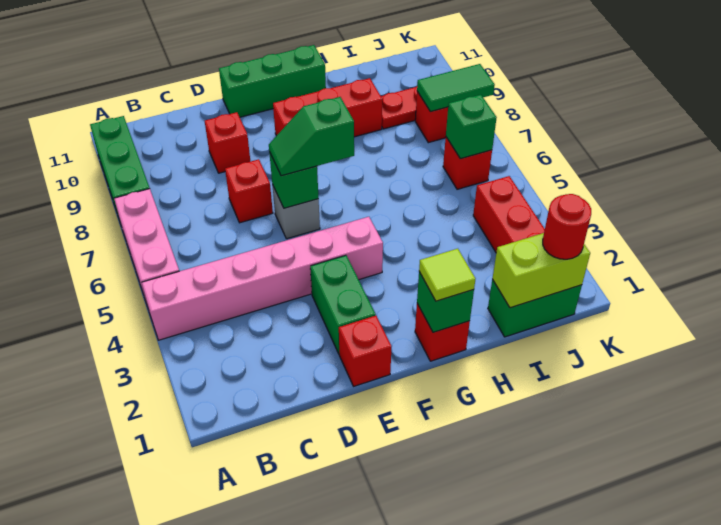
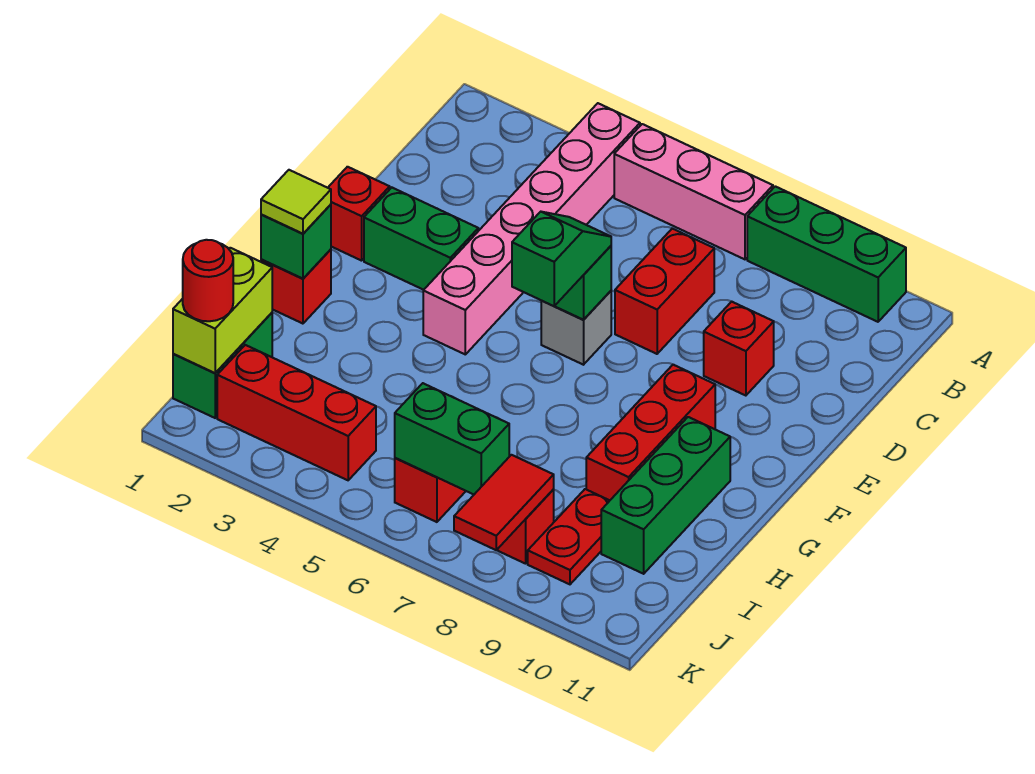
red 1x1 brick [225,159,273,223] -> red 1x2 brick [615,228,714,354]
green 1x3 brick [219,45,326,117] -> green 1x3 brick moved to [601,417,730,574]
green 1x1 brick [446,95,497,159] -> green 1x2 brick [395,383,509,494]
green 1x2 tile [417,64,495,112] -> red 1x2 tile [454,455,554,550]

